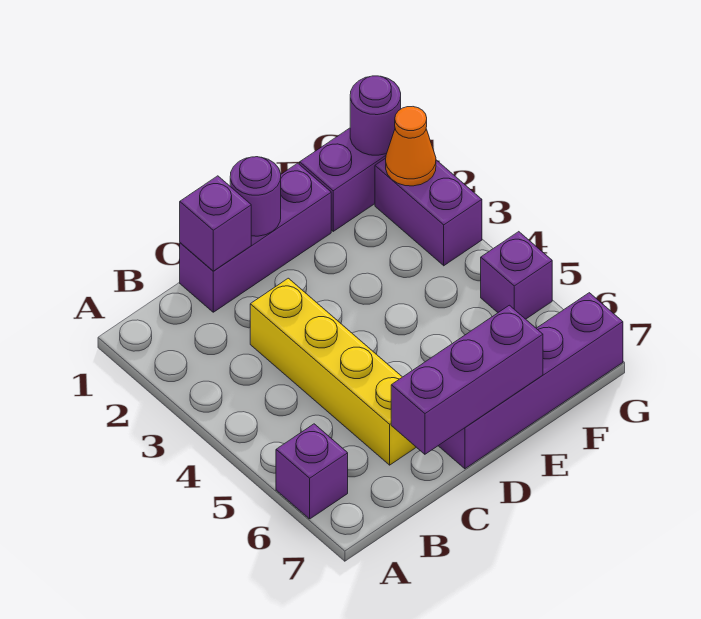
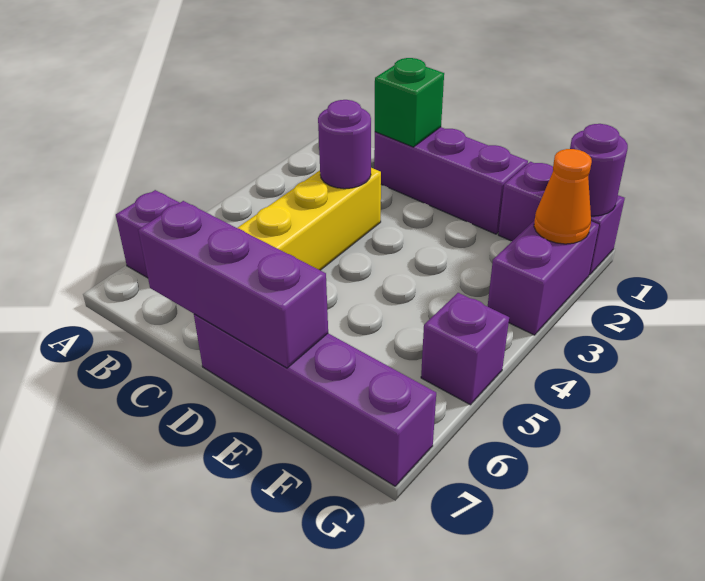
purple 1x1 brick [180,176,251,271] -> green 1x1 brick [375,58,444,147]
purple 1x1 round brick [230,157,281,236] -> purple 1x1 round brick moved to [318,100,371,189]

